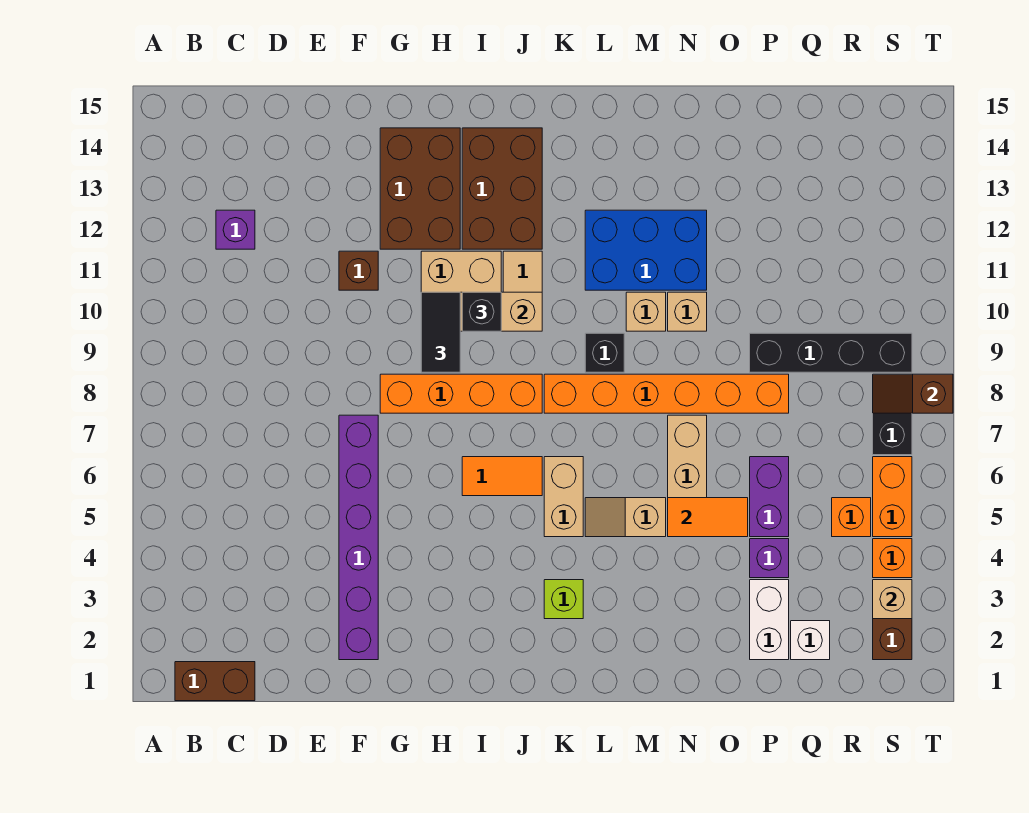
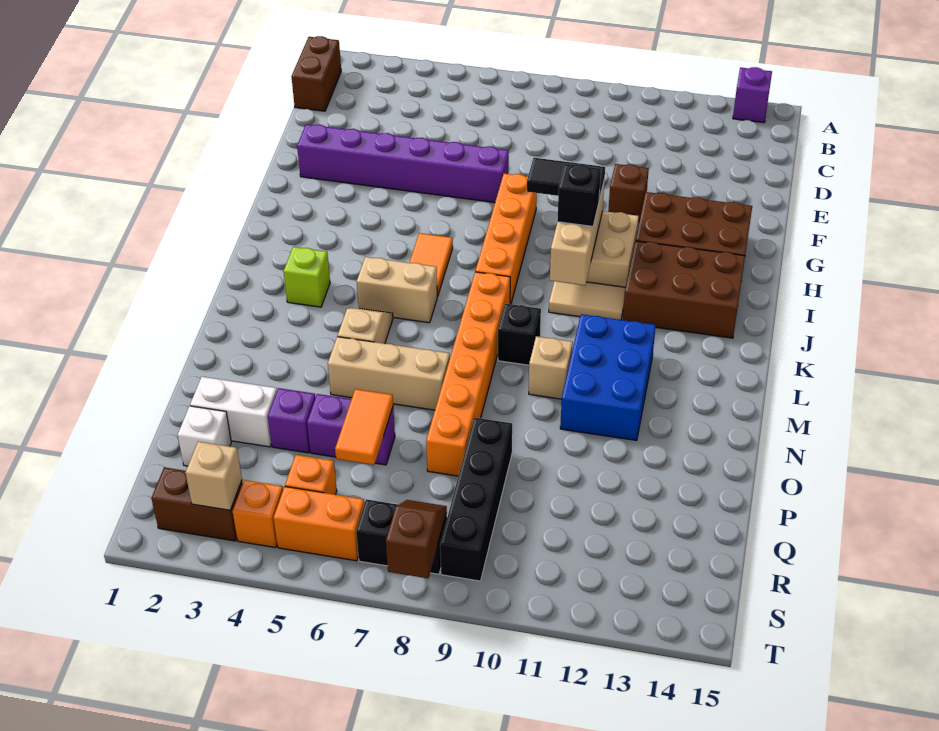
purple 1x1 brick [216,210,255,249] -> purple 1x1 brick moved to [733,67,772,123]
orange 1x2 tile [668,498,748,537] -> orange 1x2 tile moved to [335,389,393,465]
tan 1x1 brick [668,292,707,331] -> none

